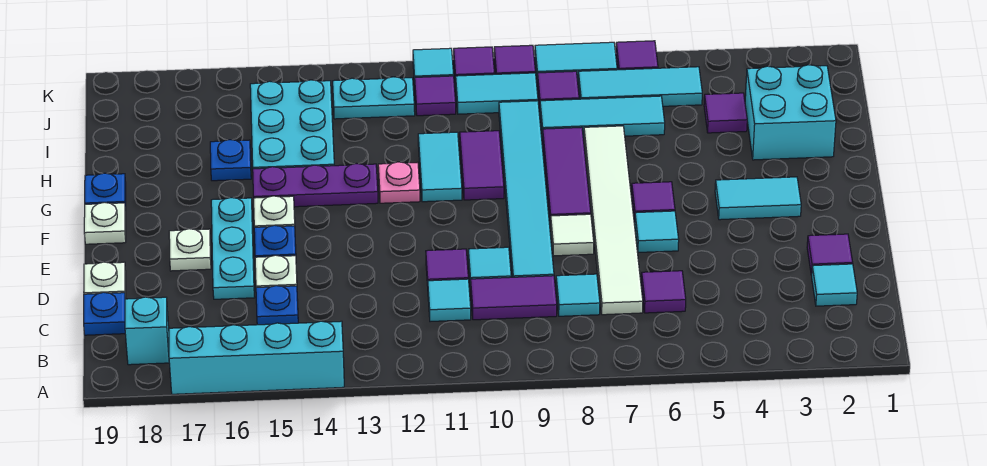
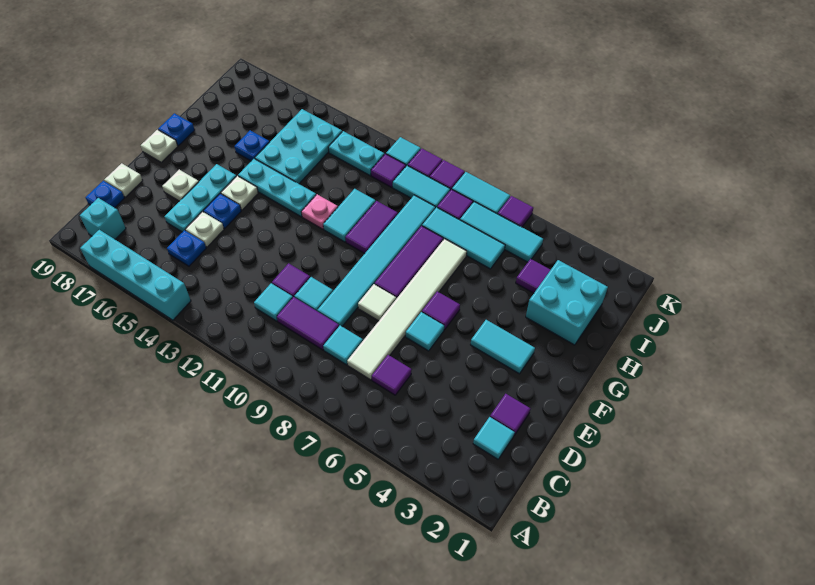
purple 1x3 plate [253,164,378,207] -> cyan 1x3 plate [238,159,316,217]

